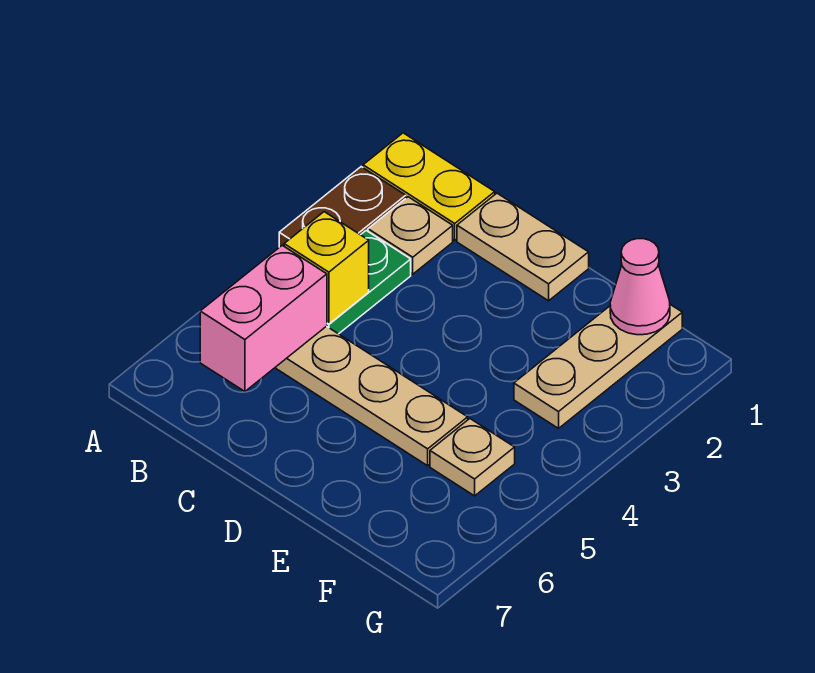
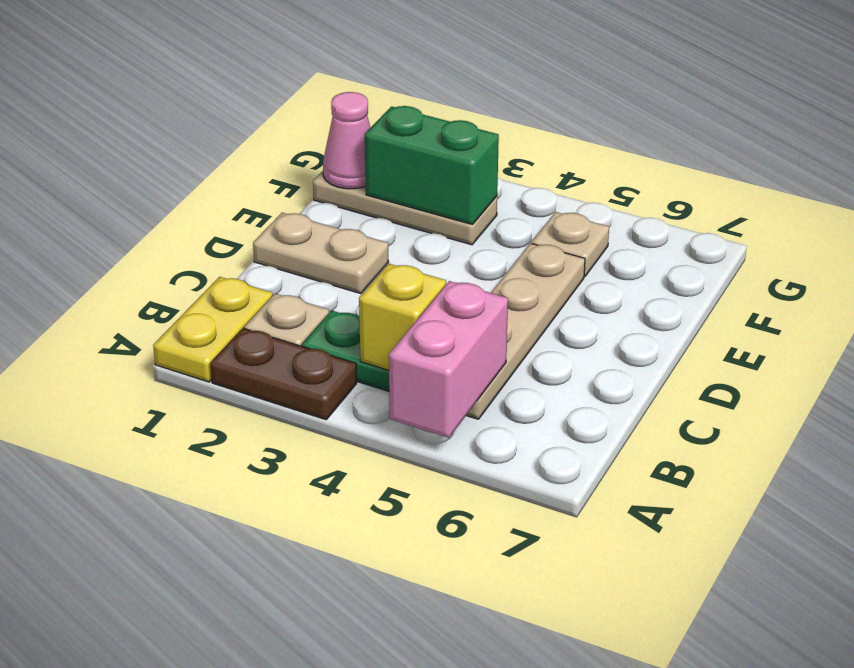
pink 1x2 brick [200,245,327,391] -> pink 1x2 brick turned to [389,281,508,438]
tan 1x2 plate [457,193,589,301] -> tan 1x2 plate turned to [253,213,389,294]
none -> green 1x2 brick [365,106,499,225]

